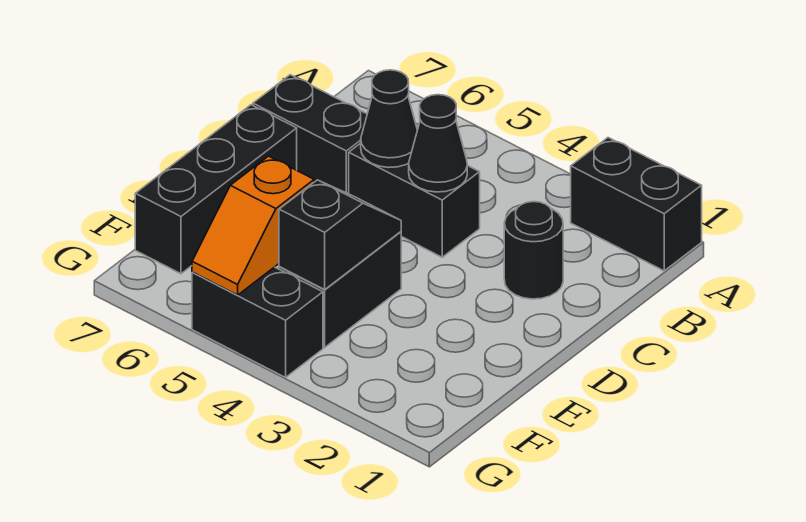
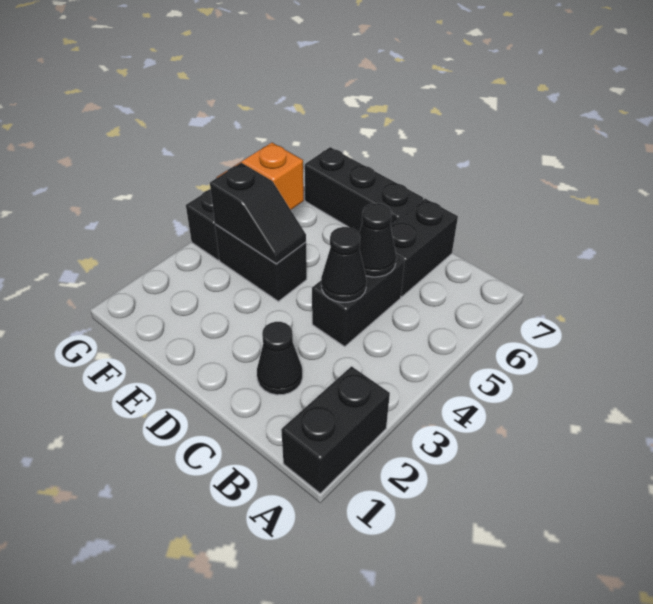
black 1x1 round brick [504,202,563,299] -> black 1x1 cone [257,322,302,395]

